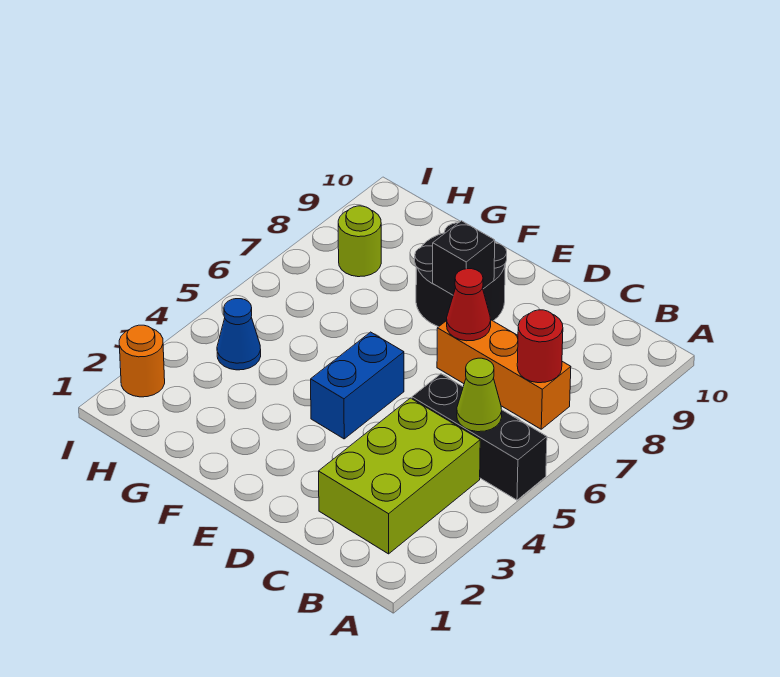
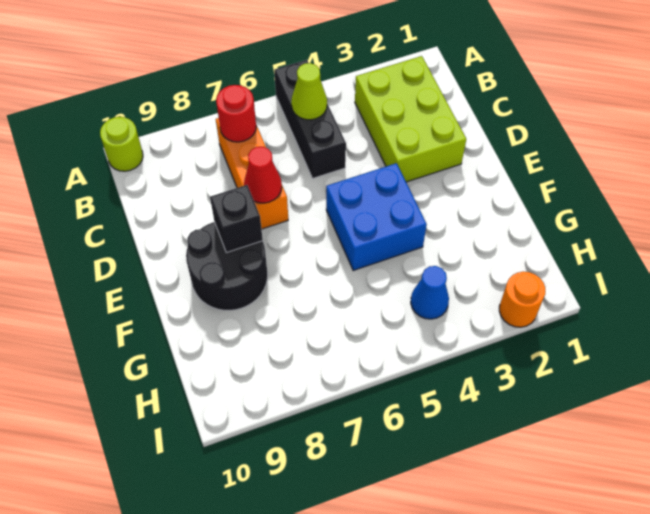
lime 2x3 brick [319,398,480,554] -> lime 2x3 brick turned to [355,56,466,182]
blue 1x2 brick [311,332,404,439] -> blue 2x2 brick [326,163,427,270]
lime 1x1 round brick [338,206,381,277] -> lime 1x1 round brick moved to [100,117,143,171]

